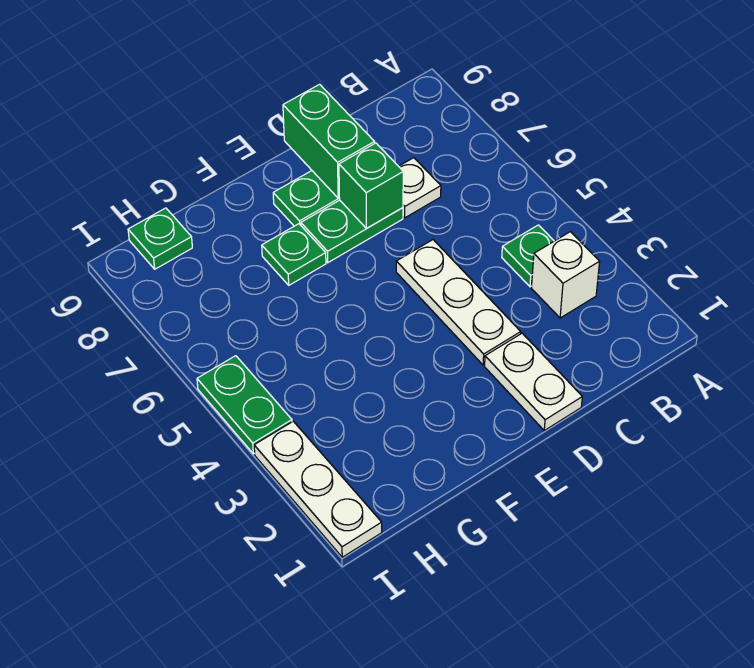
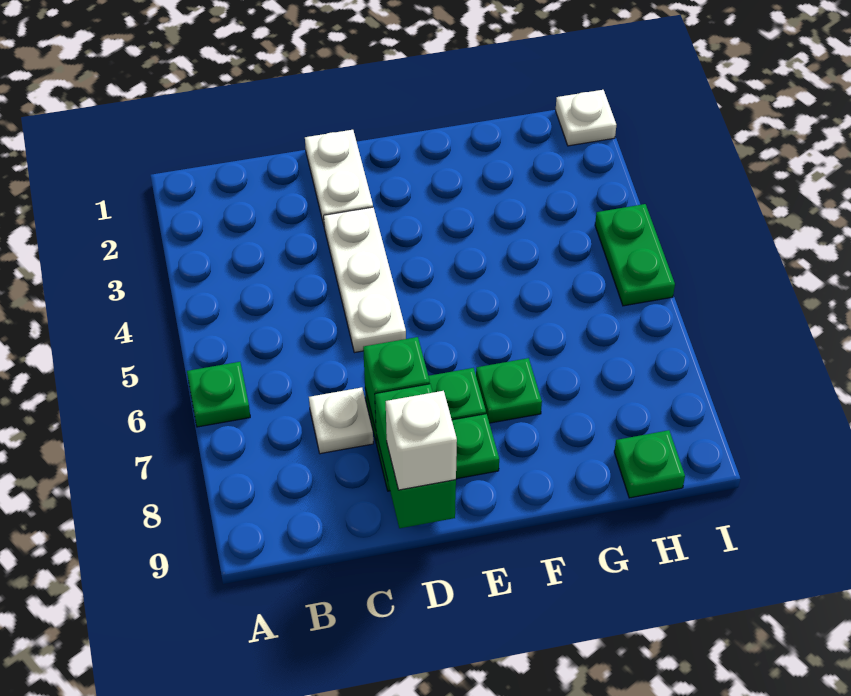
white 1x1 brick [531,232,600,318] -> white 1x1 brick moved to [386,391,457,490]
green 1x1 plate [502,225,554,287] -> green 1x1 plate moved to [187,362,250,427]
white 1x3 plate [254,421,382,557] -> white 1x1 plate [556,90,616,146]

